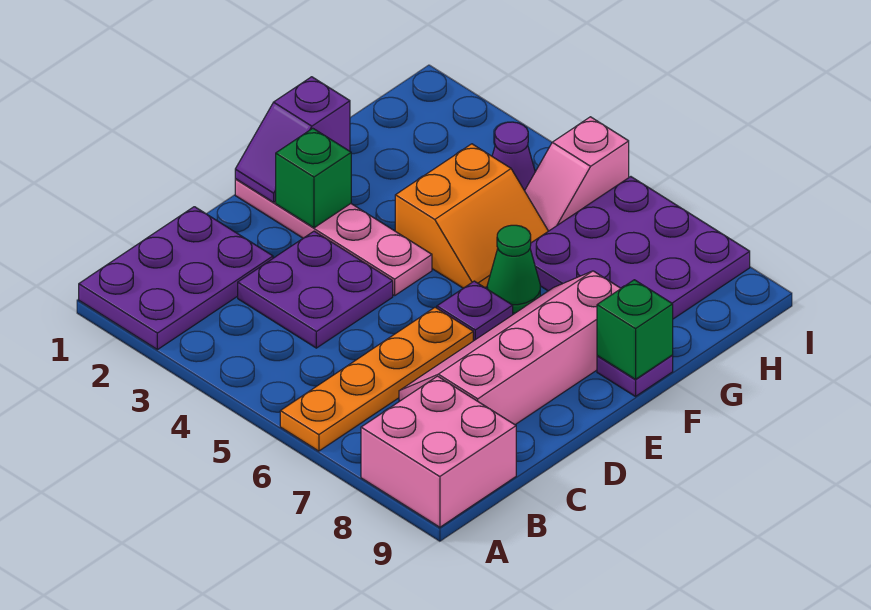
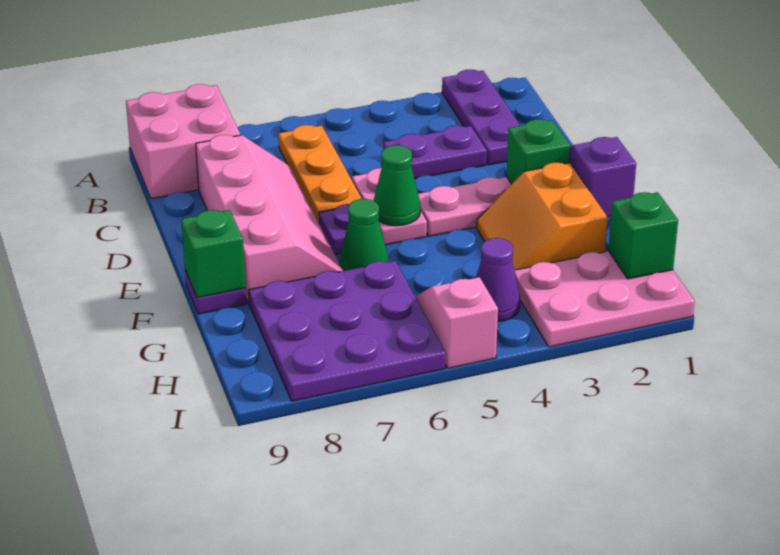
purple 2x3 plate [79,207,273,350] -> purple 1x3 plate [442,70,521,165]
orange 1x4 plate [280,307,473,451] -> orange 1x3 plate [279,125,362,222]
purple 2x2 plate [238,231,393,348] -> purple 1x2 plate [383,125,487,179]
none -> pink 1x2 plate [352,168,427,245]
none -> green 1x1 cone [374,145,420,226]
orange 2x2 slope [395,144,548,288] -> orange 2x2 slope moved to [477,163,608,270]
none -> pink 2x3 plate [514,251,695,347]
none -> green 1x1 brick [608,192,678,279]

